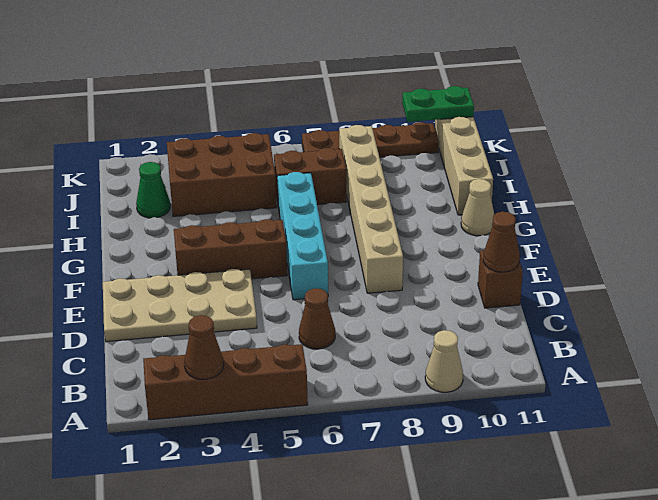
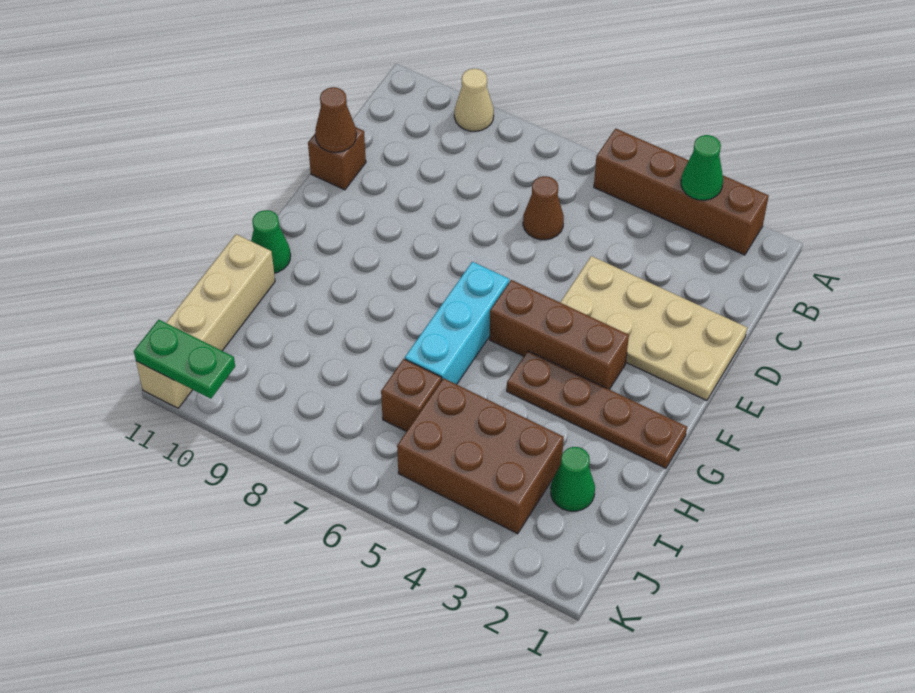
brown 1x1 cone [184,315,224,379] -> green 1x1 cone [681,135,723,200]
cyan 1x4 brick [277,172,328,300] -> cyan 1x3 brick [405,262,509,384]
tan 1x6 brick [339,125,403,293] -> none
tan 1x1 cone [461,179,494,236] -> green 1x1 cone [251,210,291,273]
brown 1x2 brick [274,148,346,205] -> brown 1x1 brick [381,359,442,432]
brown 1x4 plate [302,122,439,157] -> brown 1x4 plate moved to [507,351,687,468]

